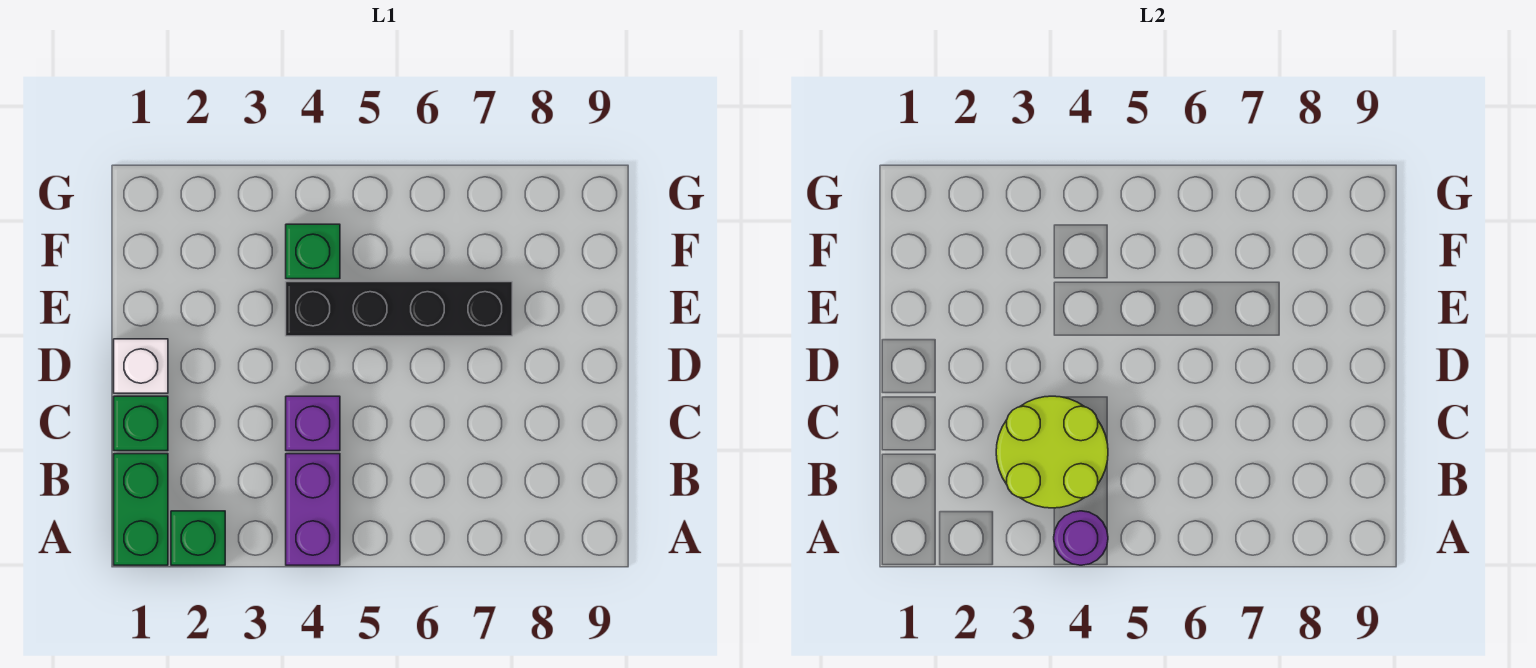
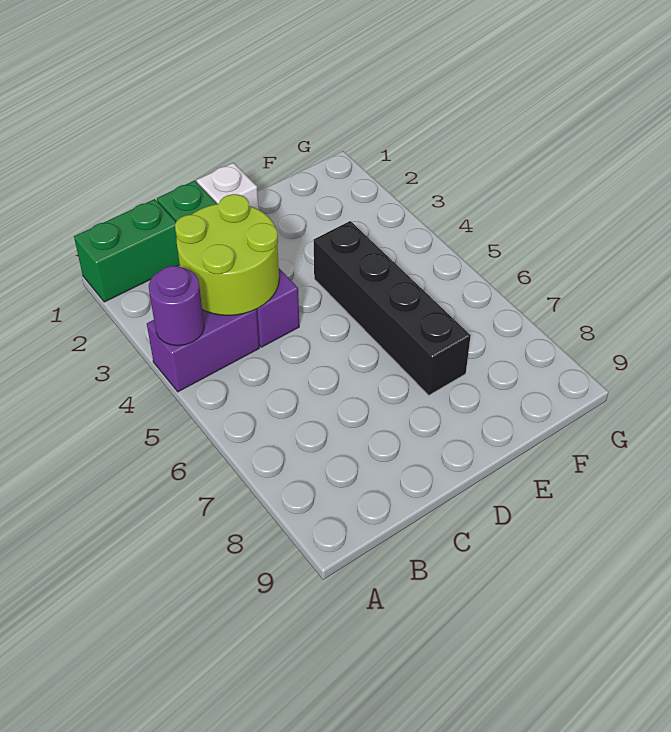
green 1x1 brick [171,511,225,565] -> none
green 1x1 brick [286,224,340,279] -> none

